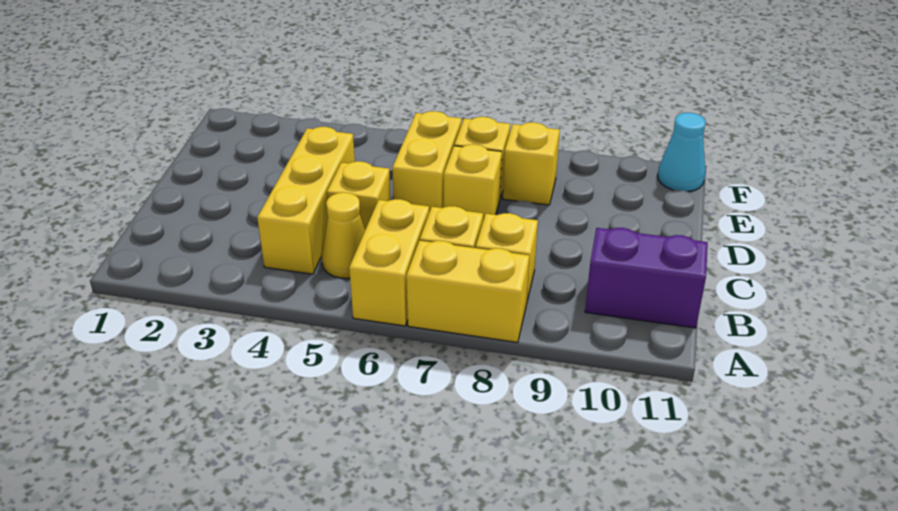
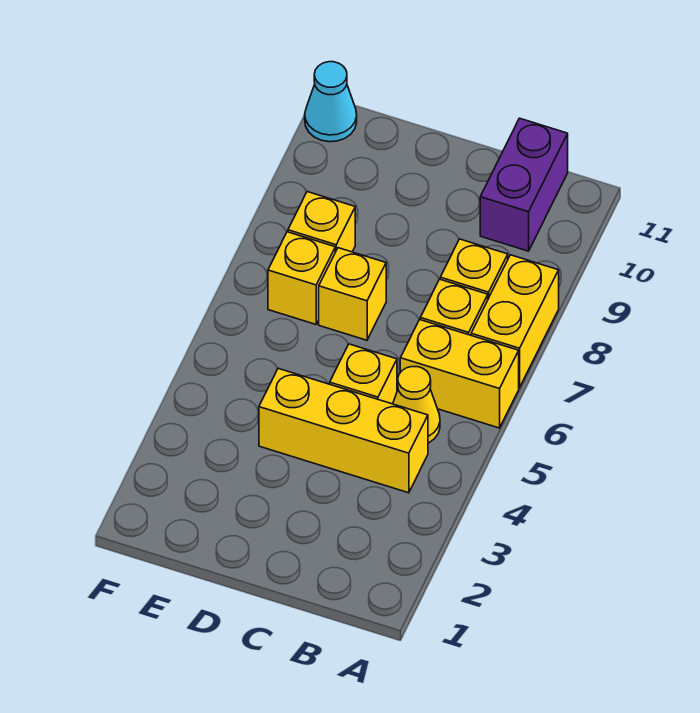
yellow 1x2 brick [392,111,462,212] -> none

